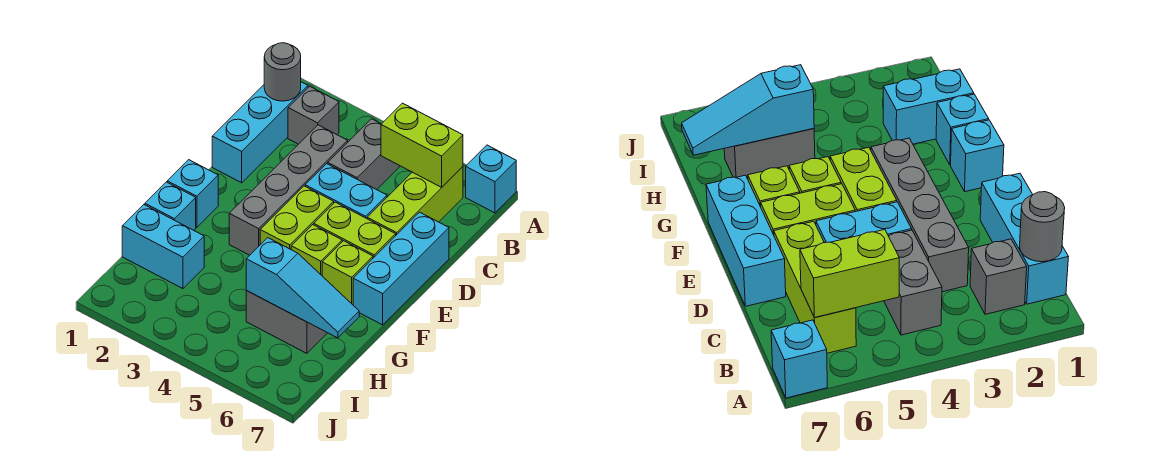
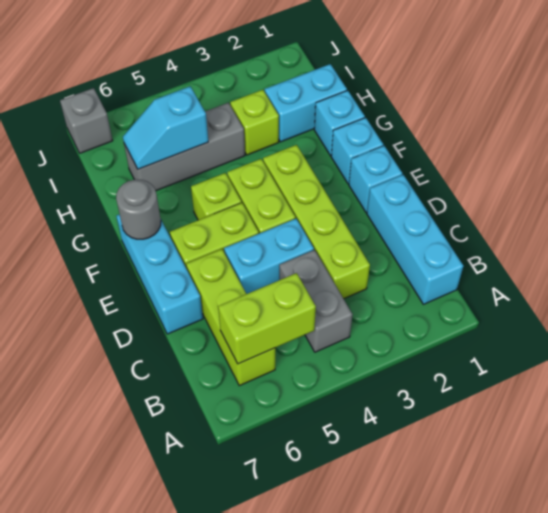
cyan 1x1 brick [466,145,516,213] -> cyan 1x1 brick moved to [349,146,402,212]
grey 1x1 round brick [264,43,301,101] -> grey 1x1 round brick moved to [116,179,161,239]
grey 1x1 brick [288,86,339,144] -> grey 1x1 brick moved to [60,88,113,153]
grey 1x4 brick [229,125,348,255] -> lime 1x4 brick [263,145,370,299]
lime 1x1 brick [322,241,373,305] -> lime 1x1 brick moved to [230,90,279,155]
grey 1x2 brick [246,290,327,353] -> grey 1x3 brick [124,103,245,191]
cyan 1x3 slope [246,238,359,338] -> cyan 1x2 slope [123,86,208,169]

